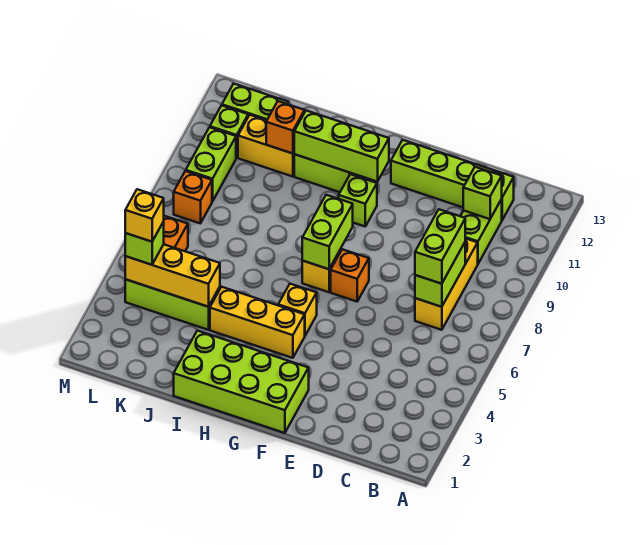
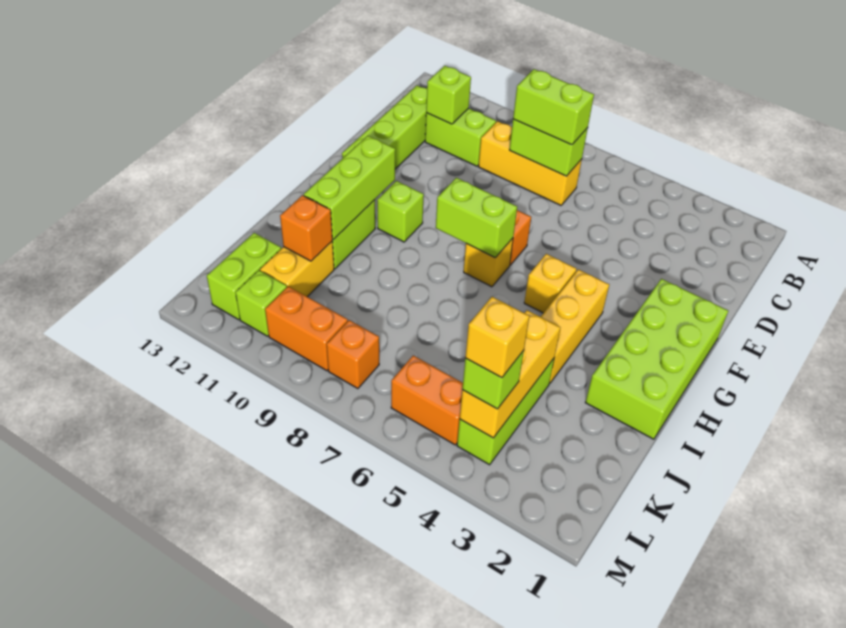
lime 1x2 brick [186,127,236,202] -> orange 1x2 brick [265,286,348,371]

